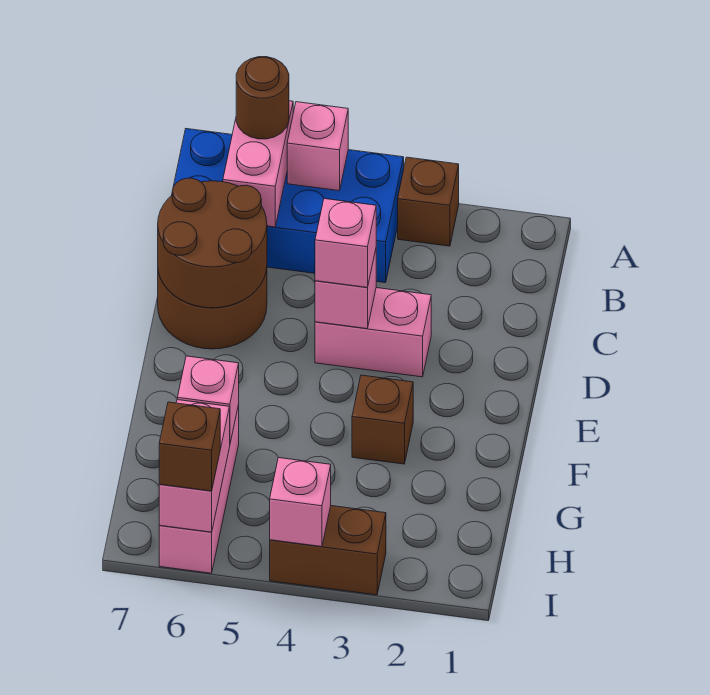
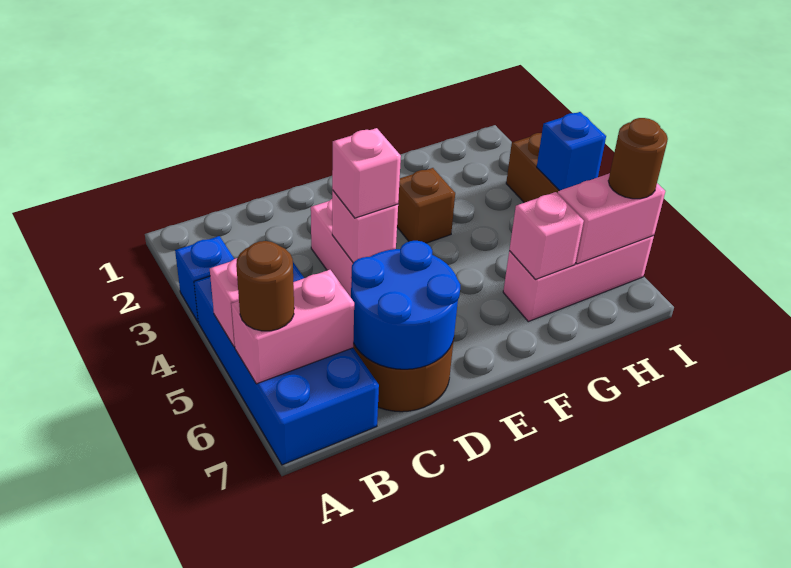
brown 1x1 brick [398,157,459,246] -> blue 1x1 brick [175,236,234,321]
brown 2x2 round brick [158,178,267,308] -> blue 2x2 round brick [351,241,460,369]
pink 1x1 brick [270,458,331,547] -> blue 1x1 brick [537,112,606,191]
brown 1x1 brick [159,402,220,491] -> brown 1x1 round brick [608,118,668,199]

